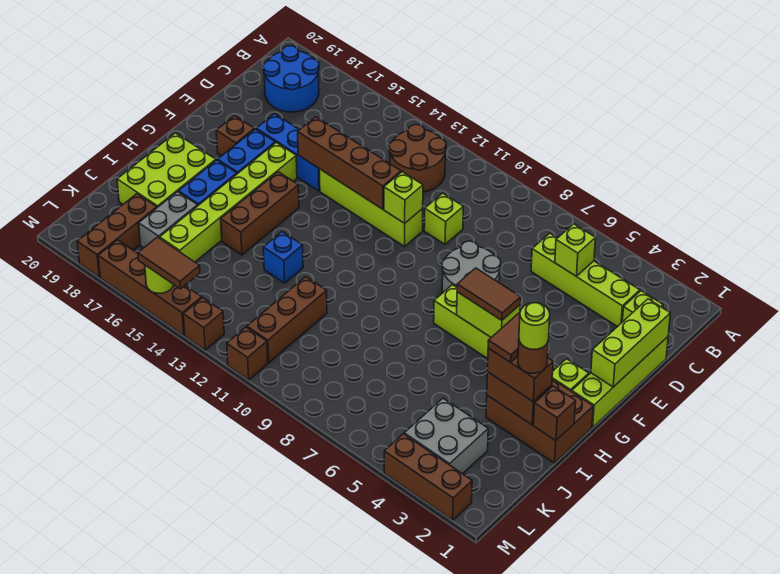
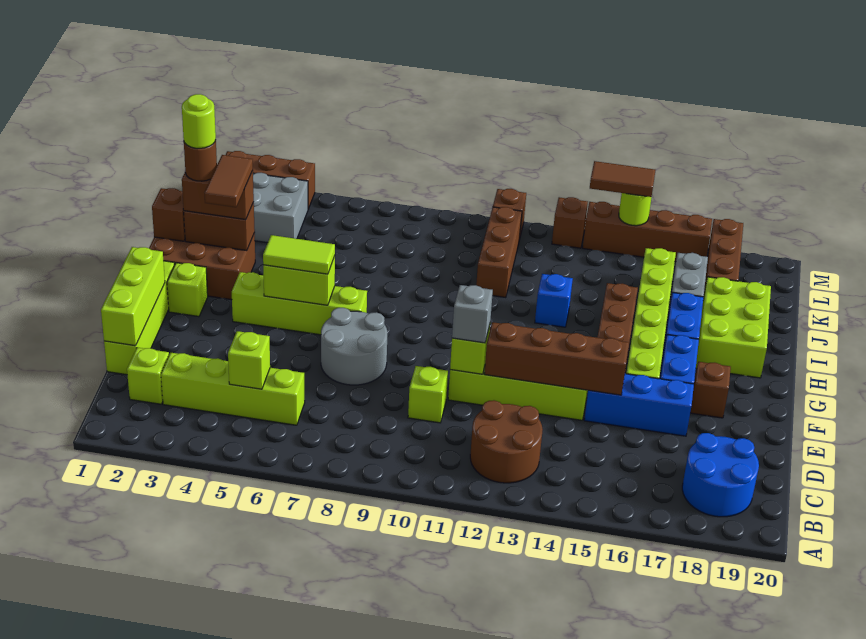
none -> grey 1x1 brick [452,285,493,343]
brown 1x2 tile [457,268,521,320] -> lime 1x2 tile [263,235,335,274]

